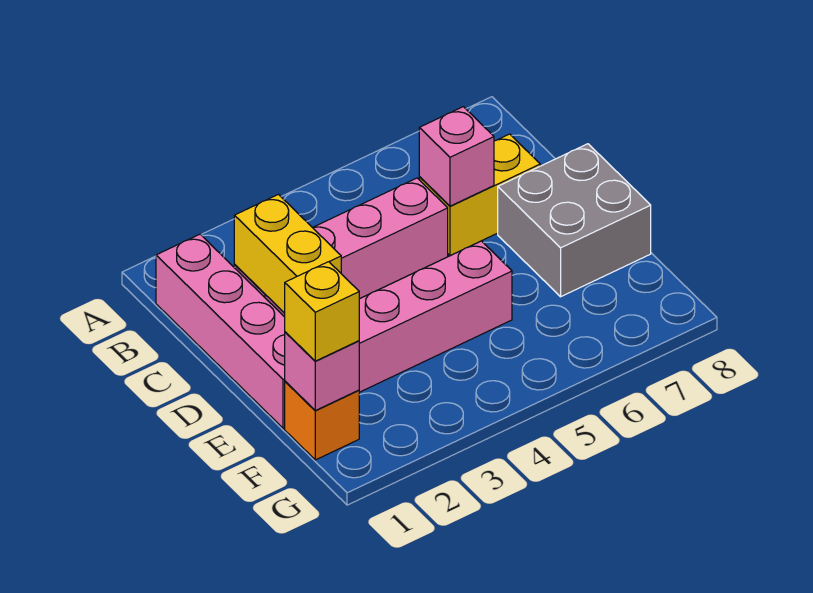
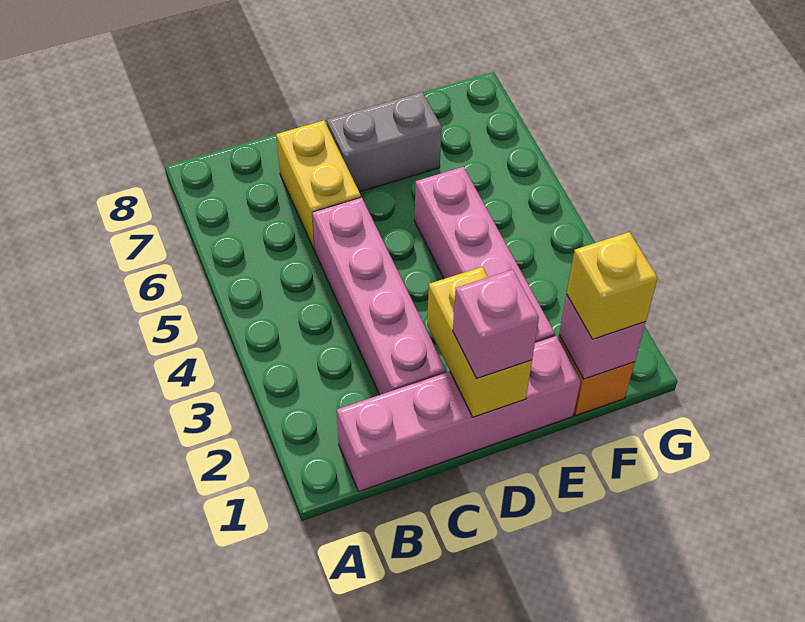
yellow 1x2 brick [234,194,341,313] -> yellow 1x2 brick turned to [427,267,532,417]
pink 1x1 brick [419,107,494,206] -> pink 1x1 brick moved to [453,269,539,378]
grey 2x2 brick [498,144,651,297] -> grey 1x2 brick [327,92,442,192]

